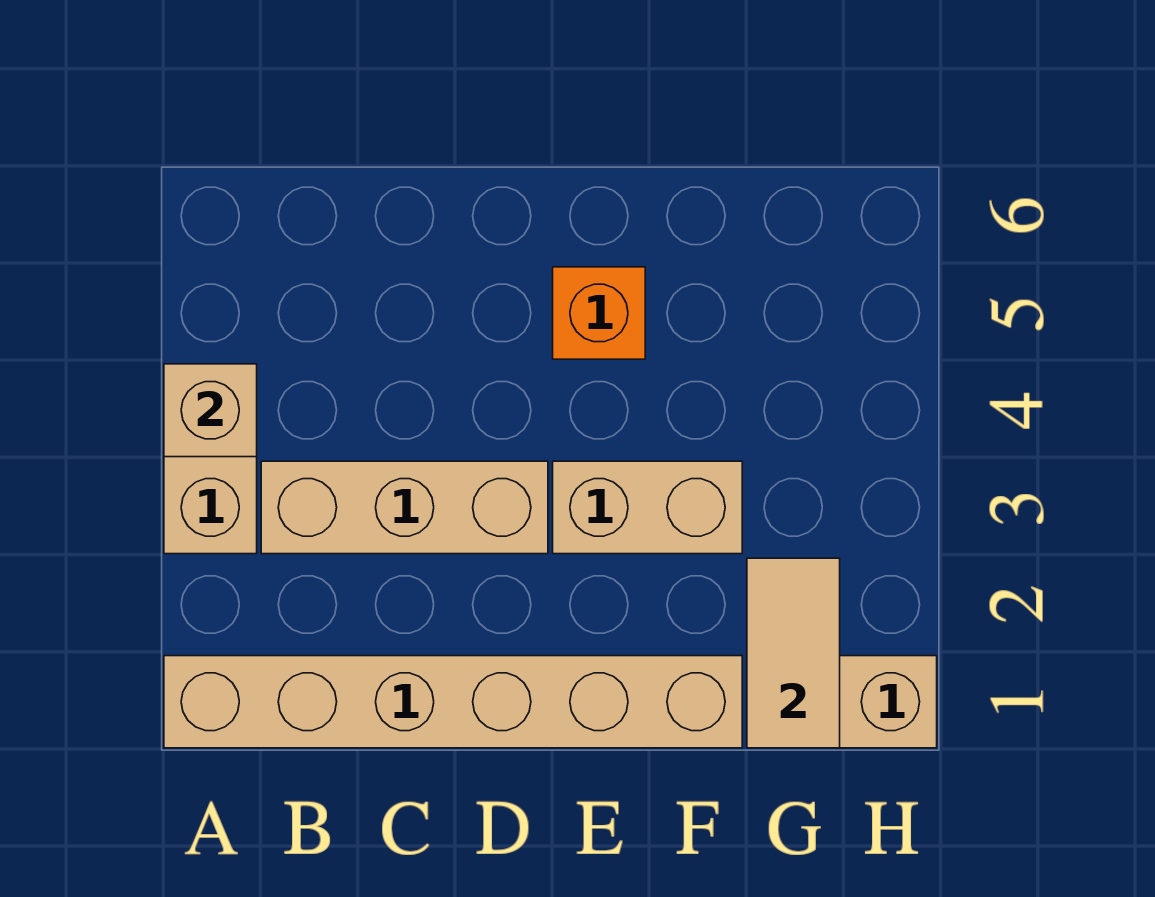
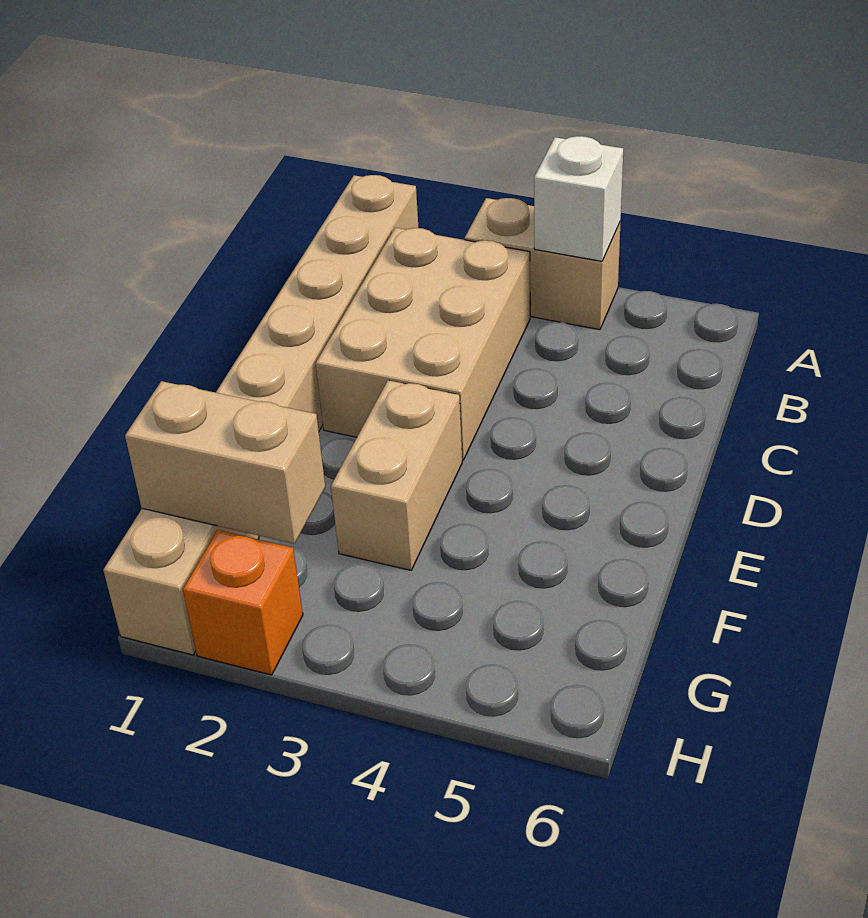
tan 1x1 brick [164,364,257,457] -> white 1x1 brick [534,136,623,261]
tan 1x3 brick [261,461,548,554] -> tan 2x3 brick [316,228,530,460]
orange 1x1 brick [553,267,645,359] -> orange 1x1 brick moved to [183,530,303,675]
tan 1x2 tile [747,558,840,748] -> tan 1x2 brick [125,381,325,544]

